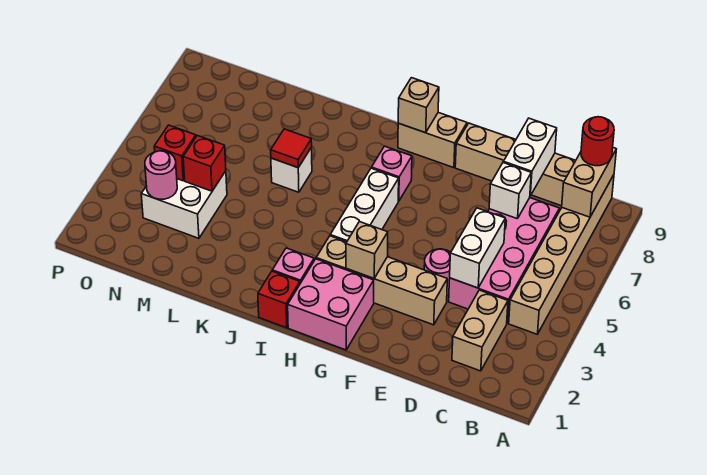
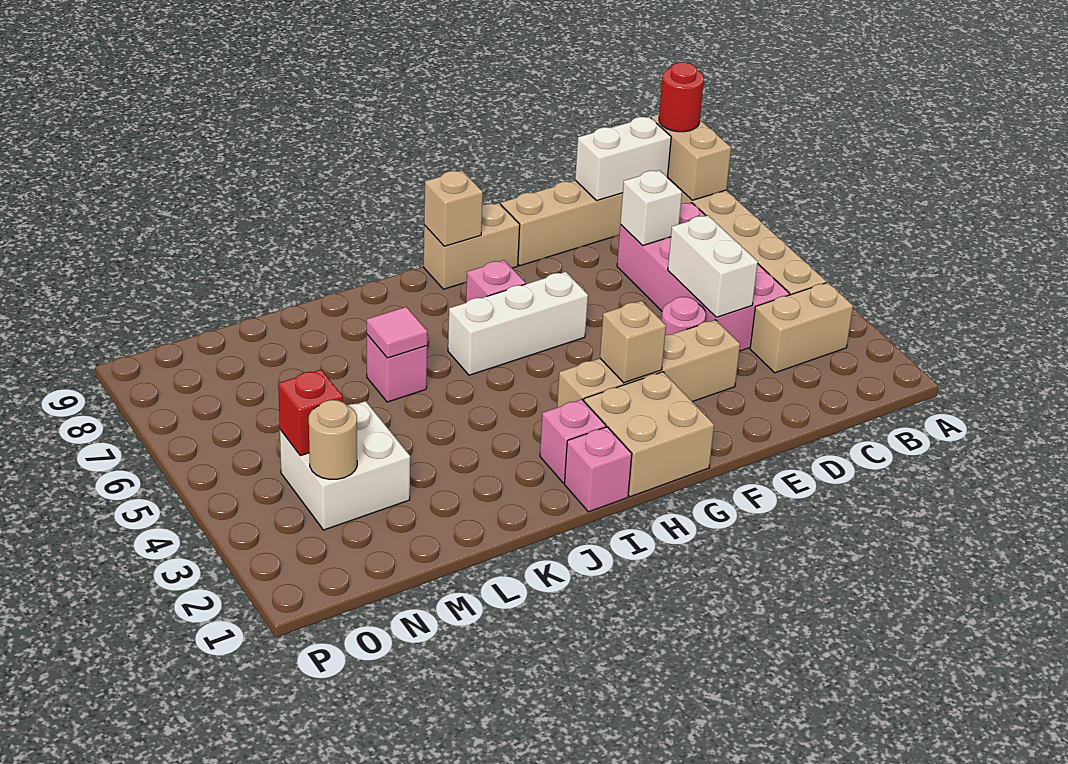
tan 1x2 brick [452,290,508,371] -> tan 1x2 brick turned to [750,282,853,373]
white 1x2 brick [503,118,557,196] -> white 1x2 brick turned to [575,117,671,201]
pink 2x2 brick [288,259,374,350] -> tan 2x2 brick [584,372,714,497]
white 1x3 brick [330,168,399,242] -> white 1x3 brick turned to [448,272,588,375]
red 1x1 brick [258,271,300,328] -> pink 1x1 brick [564,427,632,512]
white 1x1 brick [271,147,312,192] -> pink 1x1 brick [367,335,427,402]
red 1x1 tile [271,129,312,168] -> pink 1x1 tile [367,307,427,358]
red 1x1 brick [183,135,226,191] -> none
pink 1x1 round brick [145,151,177,199] -> tan 1x1 round brick [309,400,357,479]

